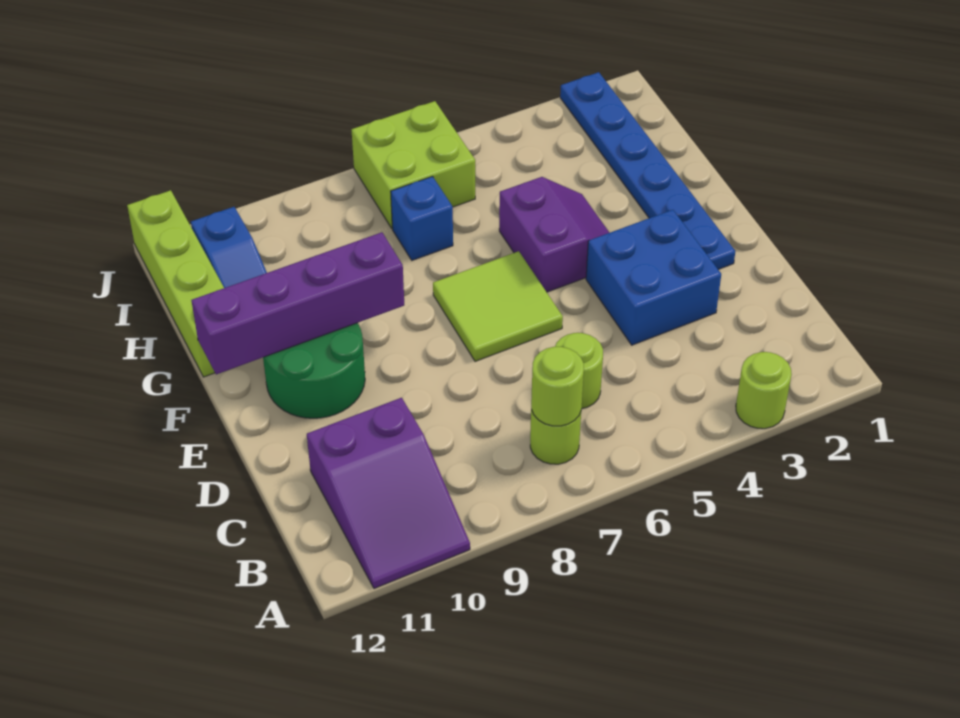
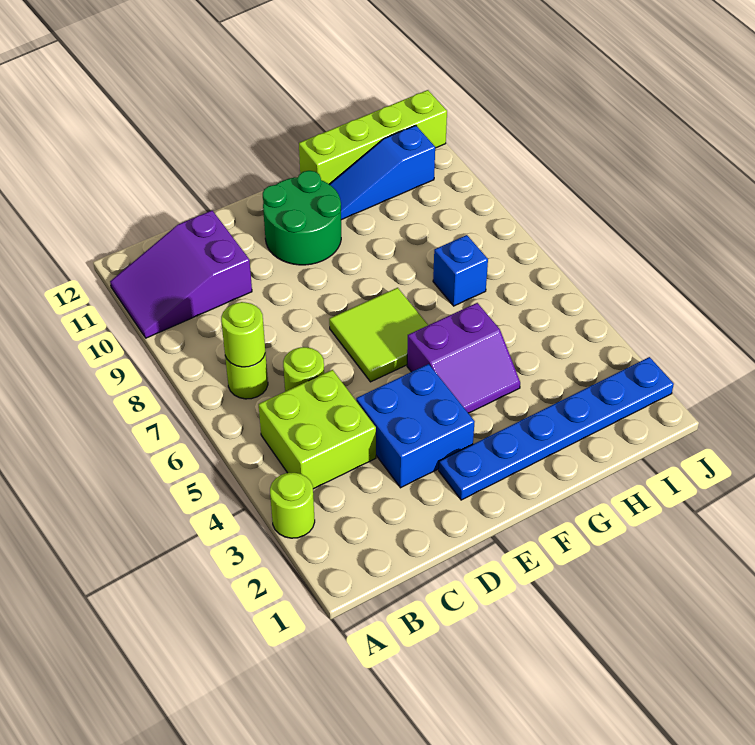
purple 1x4 brick [191,232,404,374] -> none
lime 2x2 brick [352,101,475,229] -> lime 2x2 brick moved to [259,370,376,489]

